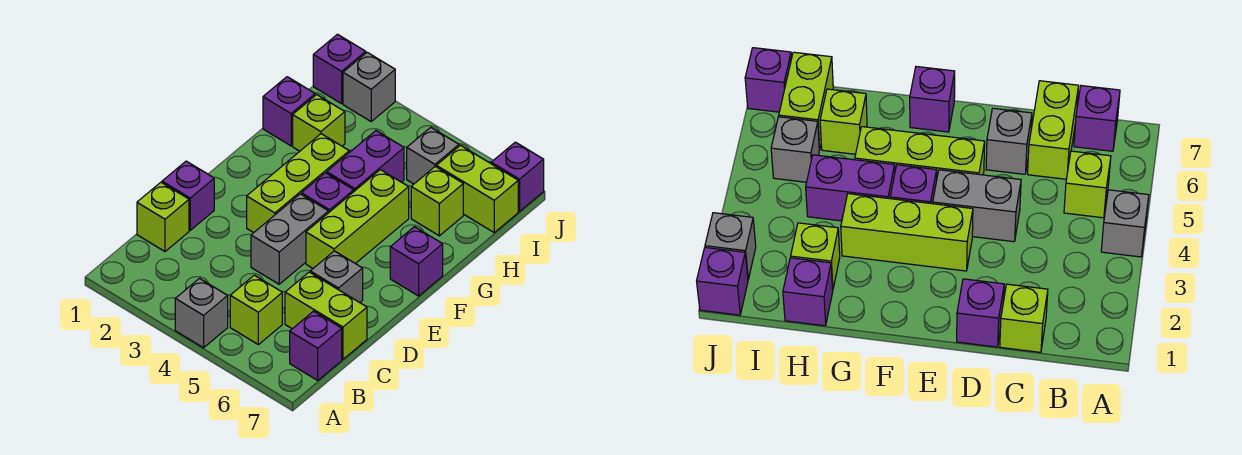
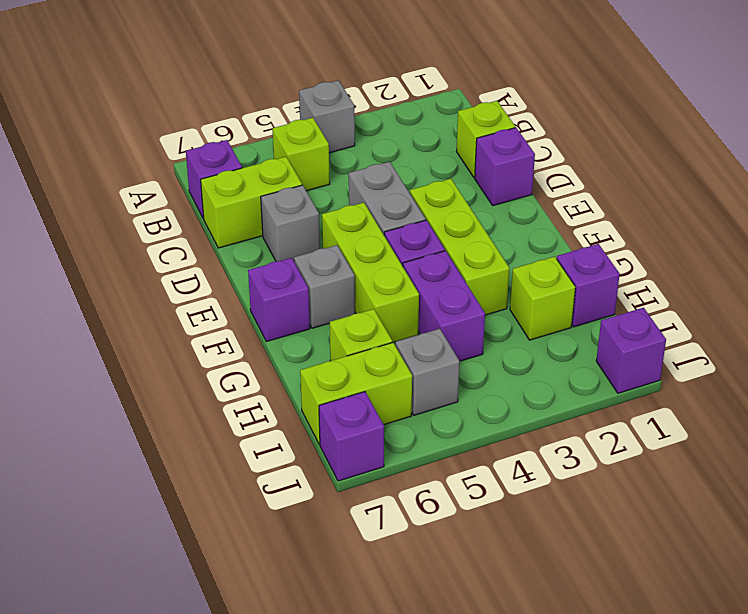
grey 1x1 brick [343,52,395,121] -> grey 1x1 brick moved to [294,245,355,328]

